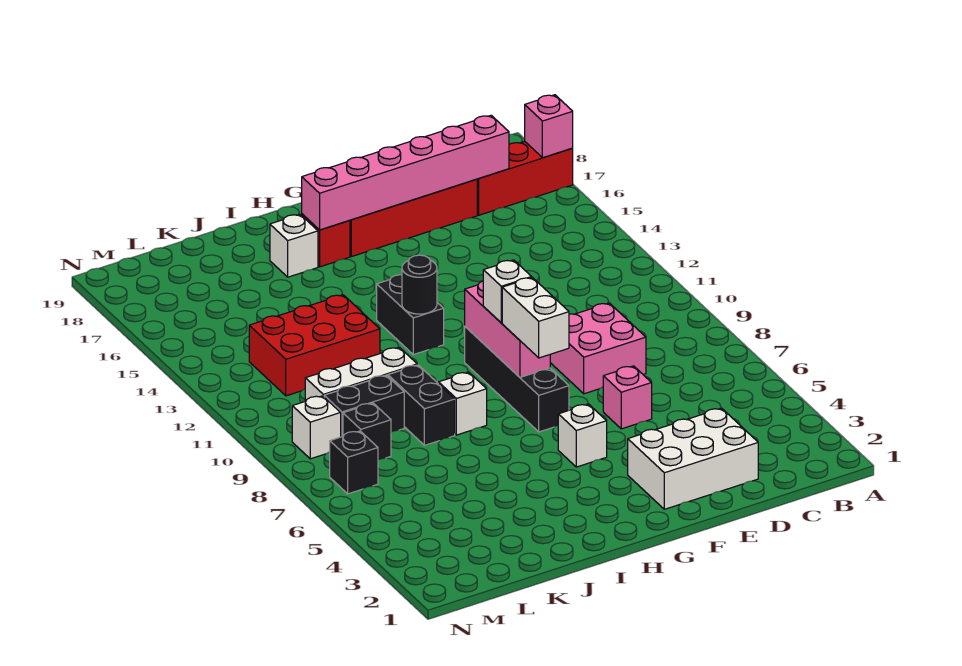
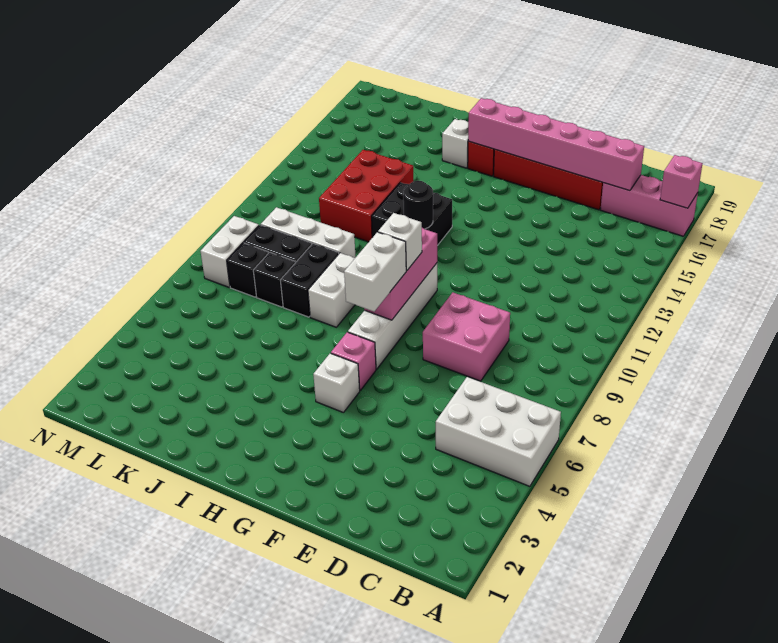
red 1x3 brick [477,142,573,215] -> pink 1x3 brick [601,175,698,236]
white 2x3 brick [628,408,758,509] -> white 2x3 brick moved to [436,377,561,486]
pink 1x1 brick [603,366,652,429] -> pink 1x1 brick moved to [331,332,376,390]
black 1x4 brick [465,327,569,432] -> white 1x4 brick [348,263,437,369]
black 1x2 brick [377,275,444,355] -> black 2x2 brick [372,183,452,246]
white 1x1 brick [438,372,487,435] -> white 1x2 brick [308,253,355,327]
red 2x3 brick [249,295,380,396] -> red 2x3 brick turned to [319,150,413,242]
black 1x1 brick [330,431,378,494] -> black 1x1 brick moved to [253,252,295,307]
white 1x1 brick [292,396,341,459] -> white 1x2 brick [200,216,259,287]

